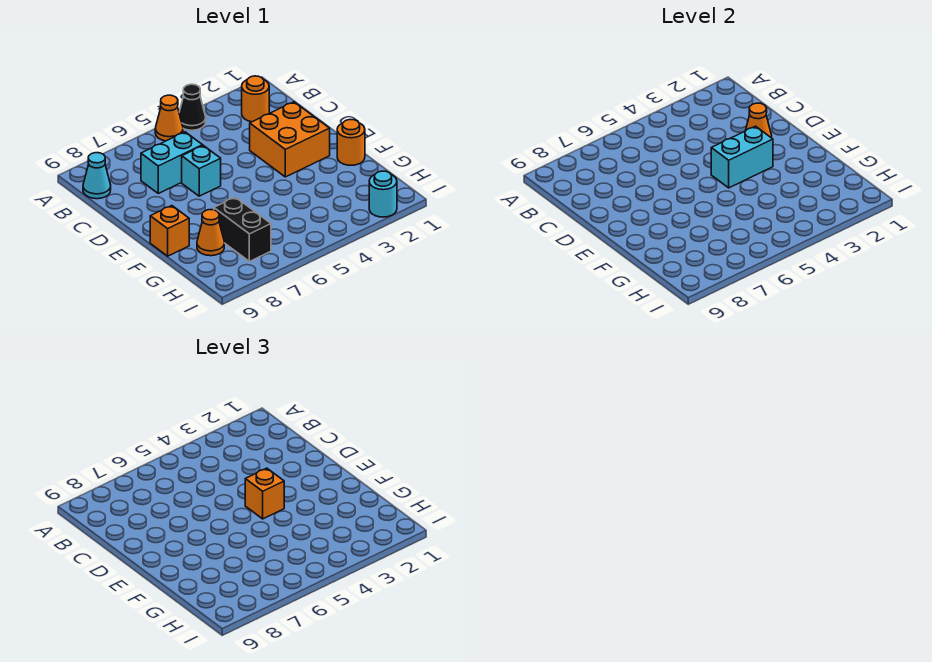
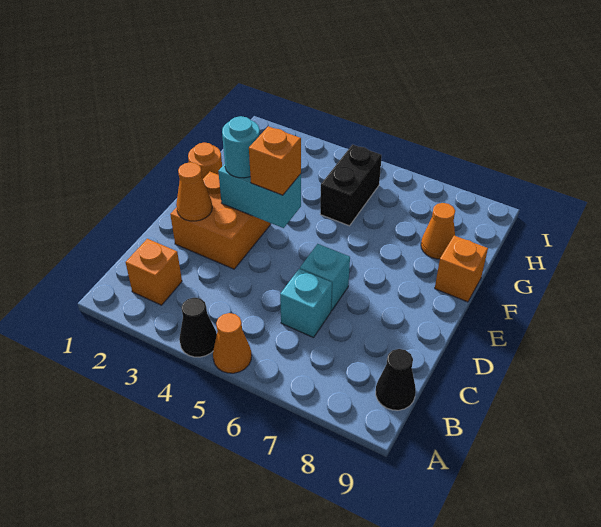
orange 1x1 round brick [242,76,269,122] -> orange 1x1 brick [126,239,182,305]
cyan 1x1 cone [83,153,111,199] -> black 1x1 cone [376,349,416,410]
cyan 1x2 brick [141,132,203,193] -> cyan 1x1 brick [280,269,332,338]
black 1x2 brick [214,197,271,261] -> black 1x2 brick moved to [320,145,382,226]
cyan 1x1 round brick [369,171,397,217] -> cyan 1x1 round brick moved to [222,116,260,178]

